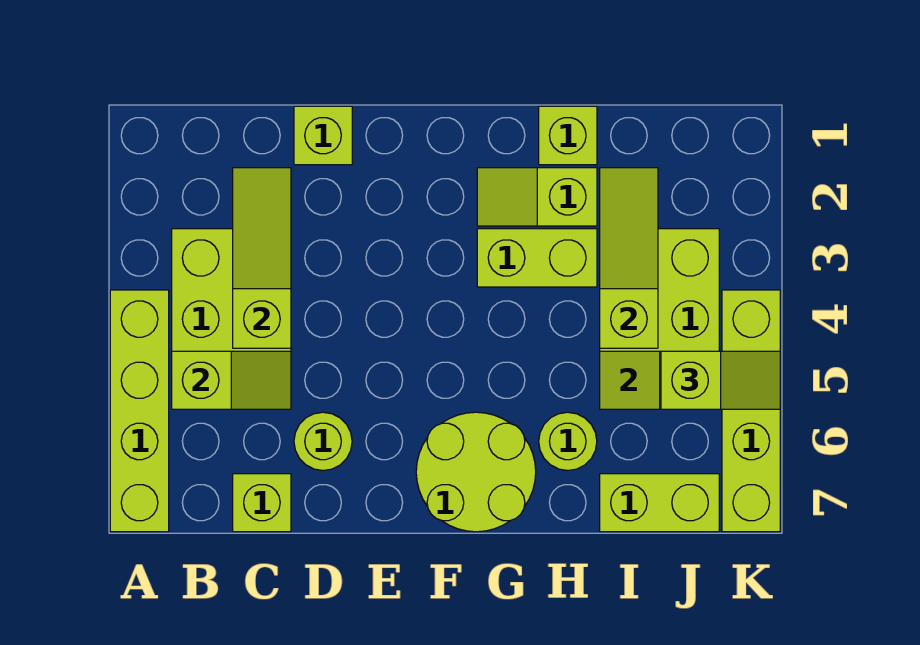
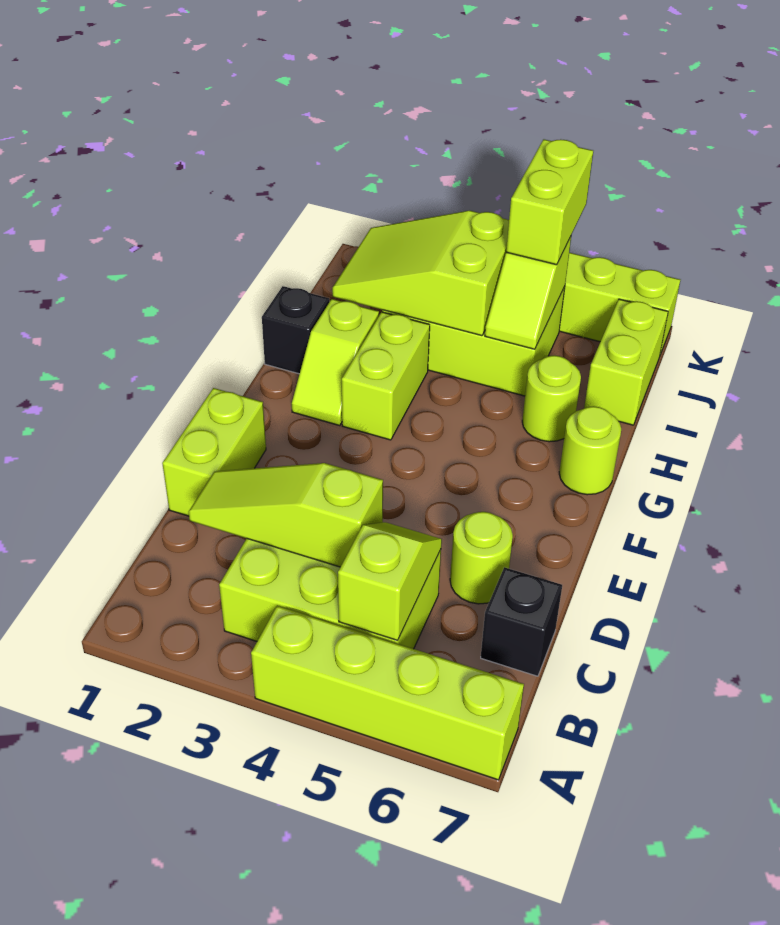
lime 1x1 brick [233,474,291,532] -> black 1x1 brick [481,567,562,676]
lime 1x1 brick [294,106,352,165] -> lime 1x2 brick [162,388,266,516]
lime 2x2 round brick [416,412,536,532] -> lime 1x1 round brick [559,406,621,495]
lime 1x1 brick [539,106,597,165] -> black 1x1 brick [262,286,329,374]
lime 1x3 slope [600,168,658,348] -> lime 2x3 slope [332,211,509,336]
lime 1x2 slope [661,351,780,409] -> lime 1x2 brick [506,139,593,265]

